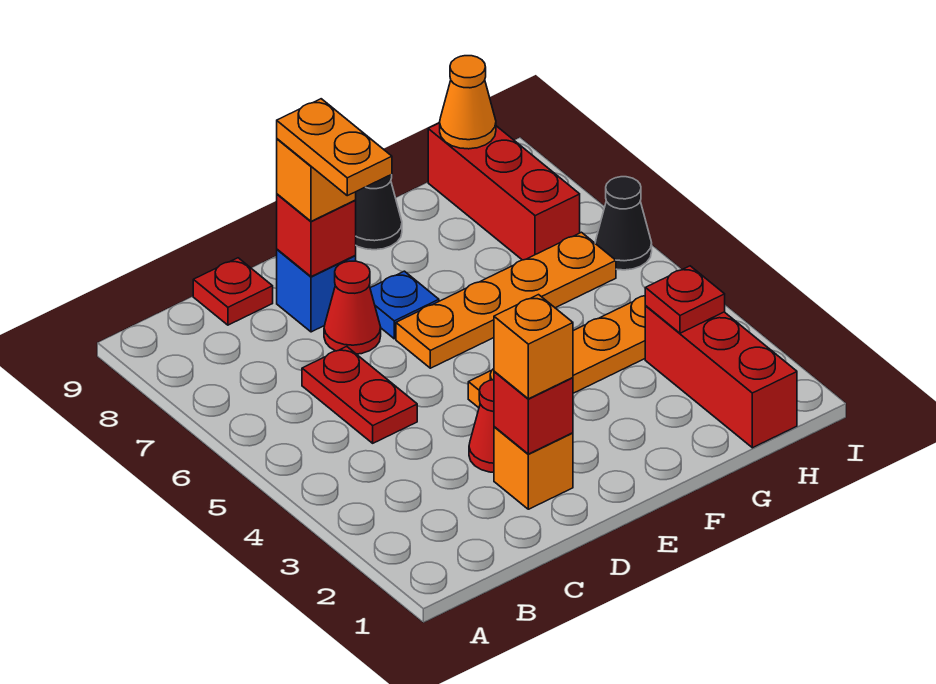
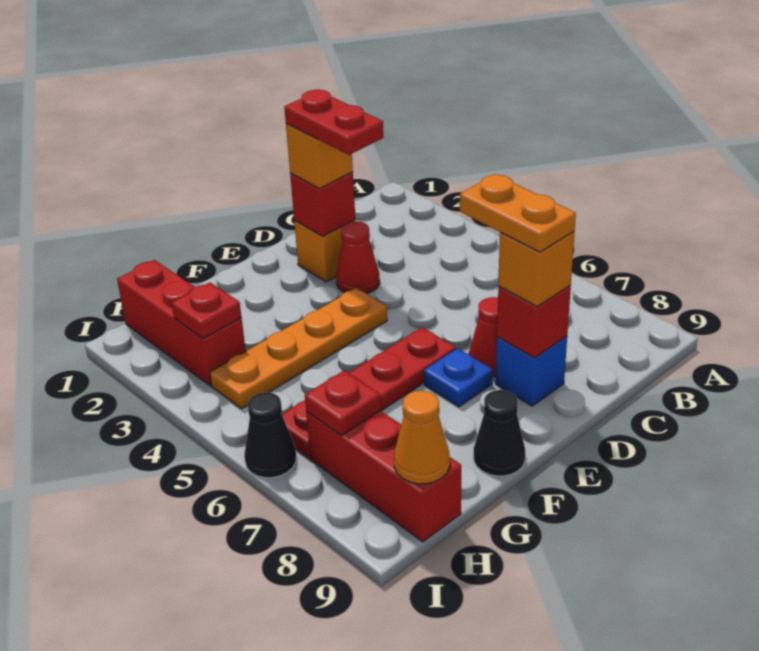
red 1x2 plate [302,346,417,443] -> red 1x2 plate moved to [284,90,383,155]
red 1x1 plate [193,258,273,325] -> red 1x1 plate moved to [305,371,381,436]
orange 1x4 plate [396,232,616,368] -> red 1x4 plate [282,327,456,458]

